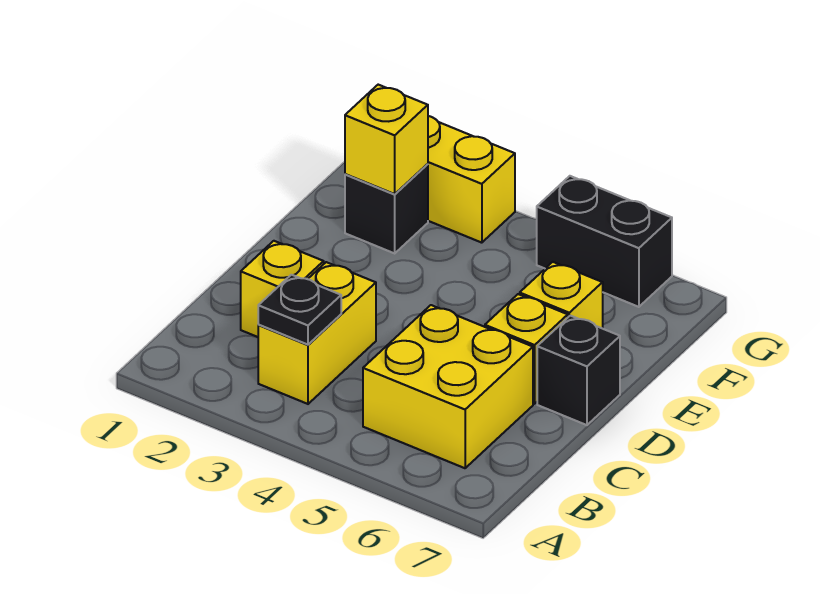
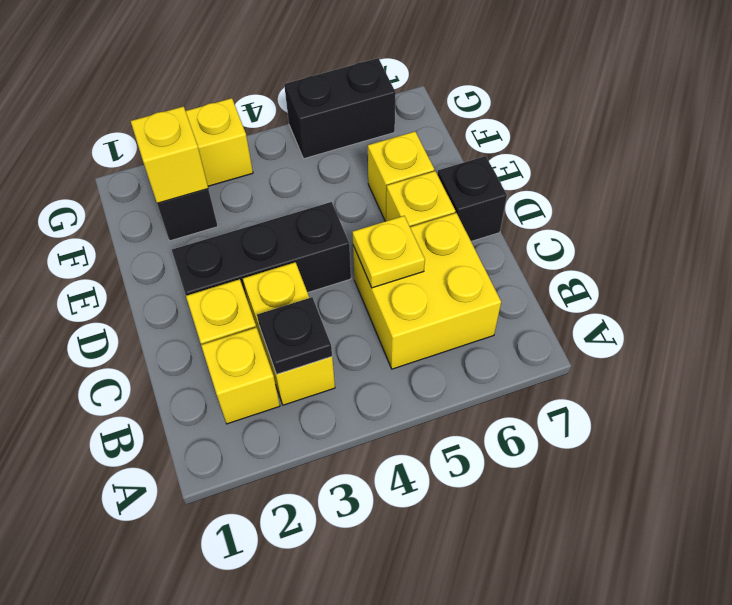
none -> yellow 1x1 brick [201,327,280,424]
none -> yellow 1x1 plate [352,216,425,288]
none -> black 1x3 brick [172,202,351,301]

